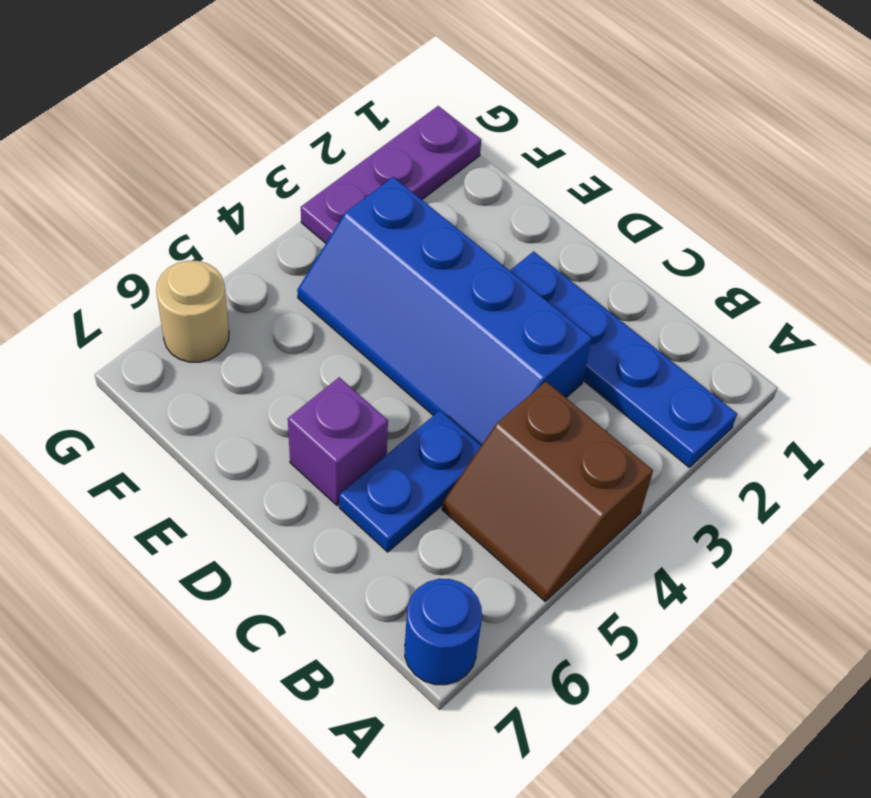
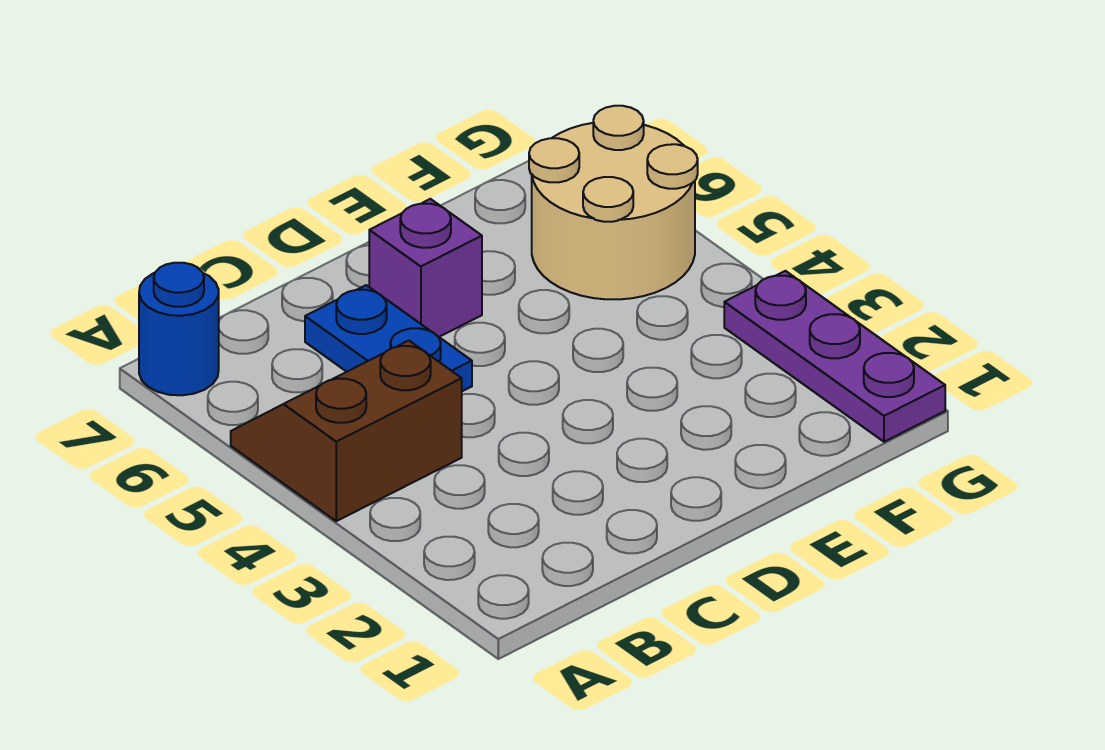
blue 1x4 plate [510,251,737,467] -> none
blue 2x4 slope [297,177,592,446] -> none
tan 1x1 round brick [156,261,229,362] -> tan 2x2 round brick [529,106,698,299]

